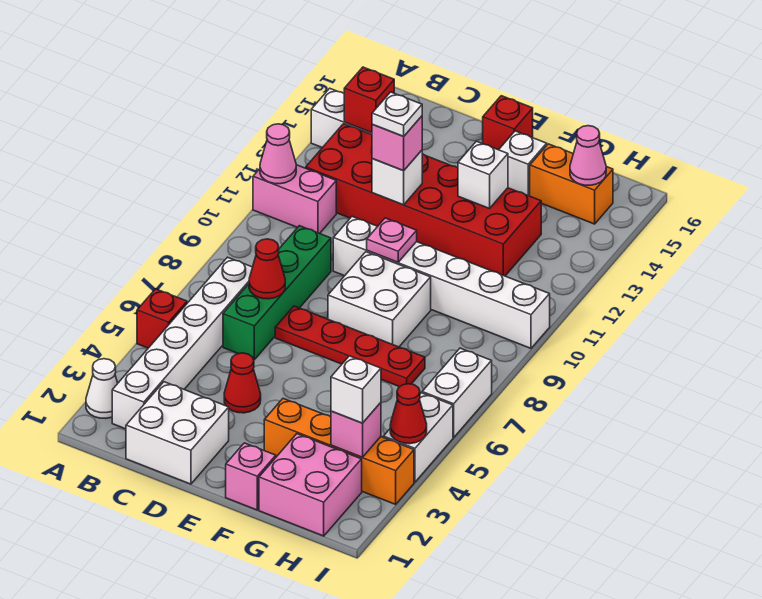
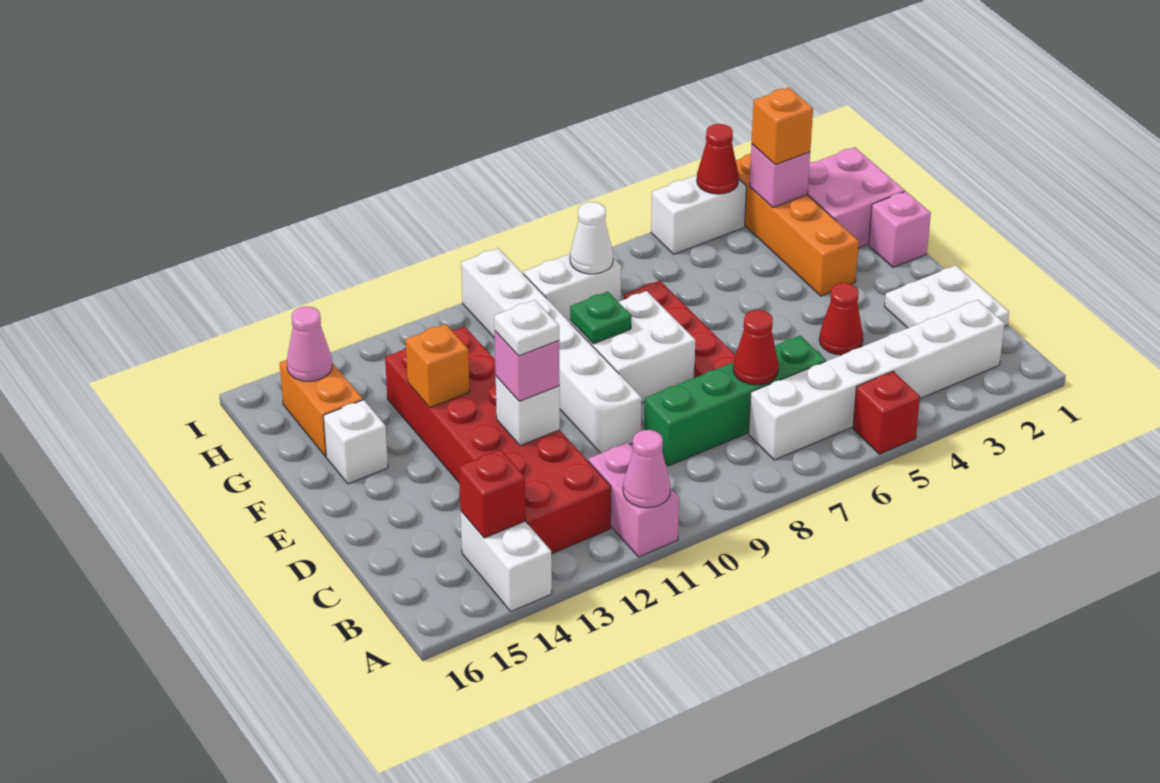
white 1x1 cone [86,359,118,419] -> white 1x1 cone moved to [570,202,613,274]
white 2x2 brick [126,382,229,484] -> white 2x2 plate [884,265,1009,328]
pink 1x1 plate [367,218,417,262] -> none
red 1x1 brick [483,96,533,150] -> none
none -> green 1x1 plate [570,292,631,344]
white 1x1 brick [458,141,508,208] -> orange 1x1 brick [406,324,470,408]
white 1x1 brick [331,356,381,423] -> orange 1x1 brick [752,87,813,165]
white 1x2 brick [422,348,492,438] -> white 1x2 brick moved to [523,254,621,322]

